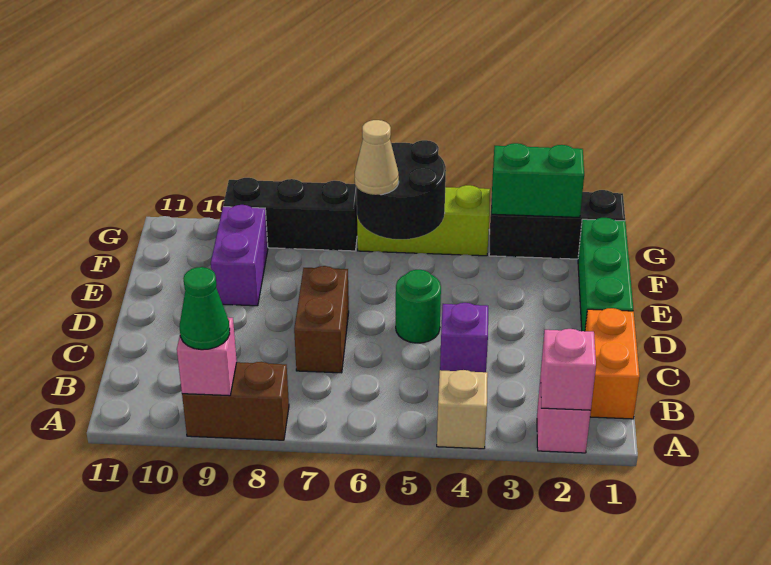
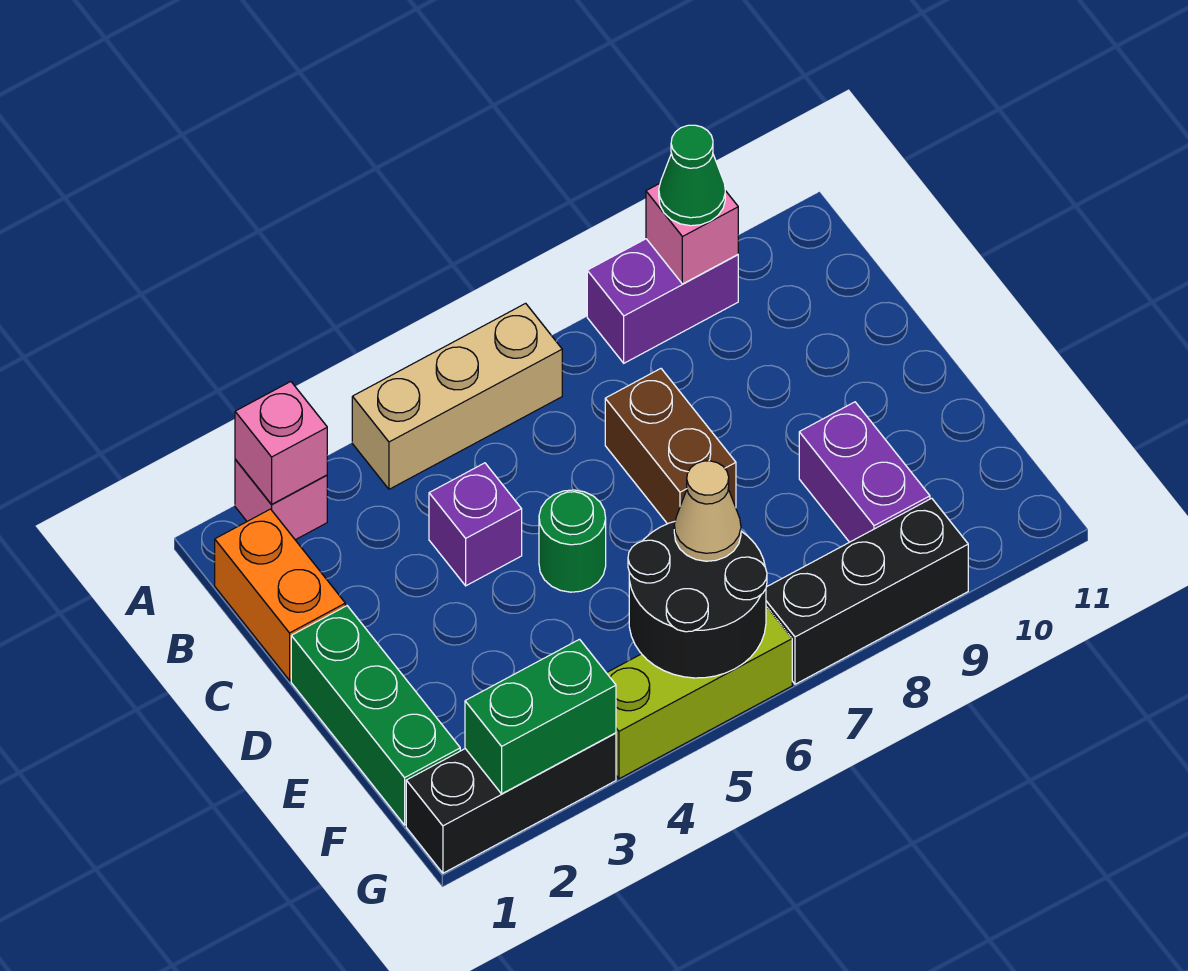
tan 1x1 brick [437,370,488,449] -> tan 1x3 brick [352,303,562,489]
brown 1x2 brick [182,362,289,440] -> purple 1x2 brick [587,239,738,363]

